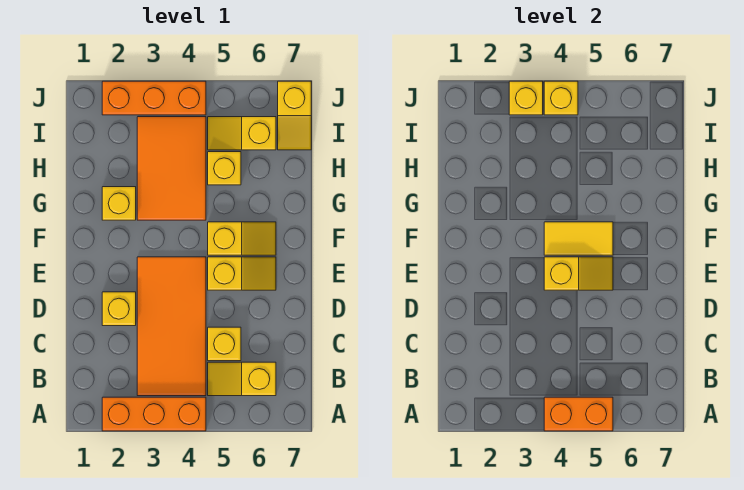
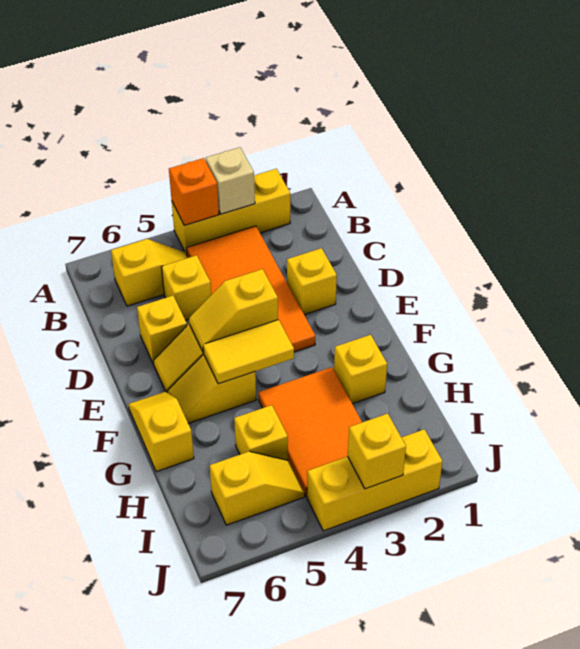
orange 1x3 brick [102,397,206,431] -> yellow 1x3 brick [172,169,290,255]
none -> tan 1x1 brick [206,147,255,214]
orange 1x2 brick [544,397,613,431] -> orange 1x1 brick [169,158,219,225]
yellow 1x2 slope [278,81,311,150] -> yellow 1x2 slope moved to [128,392,194,472]
orange 1x3 brick [102,81,206,115] -> yellow 1x3 brick [307,429,443,531]
yellow 1x1 brick [544,81,578,115] -> yellow 1x1 brick moved to [137,296,187,364]

